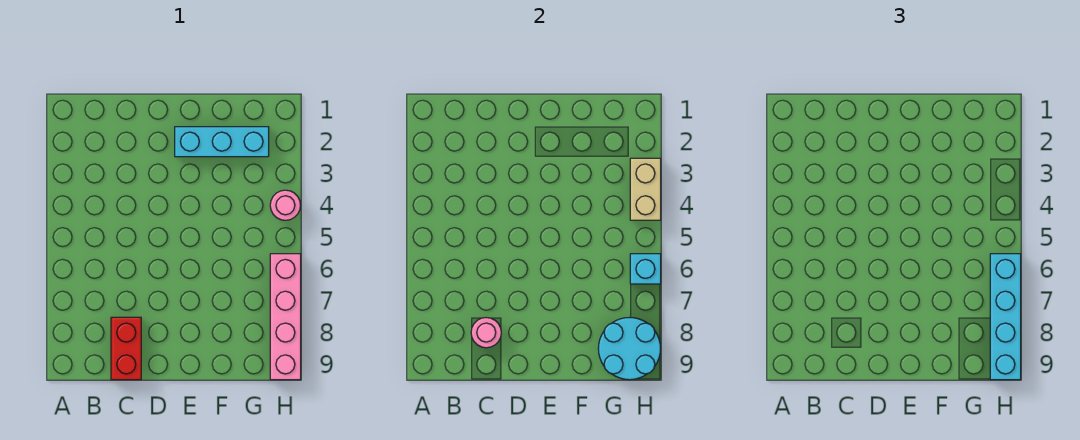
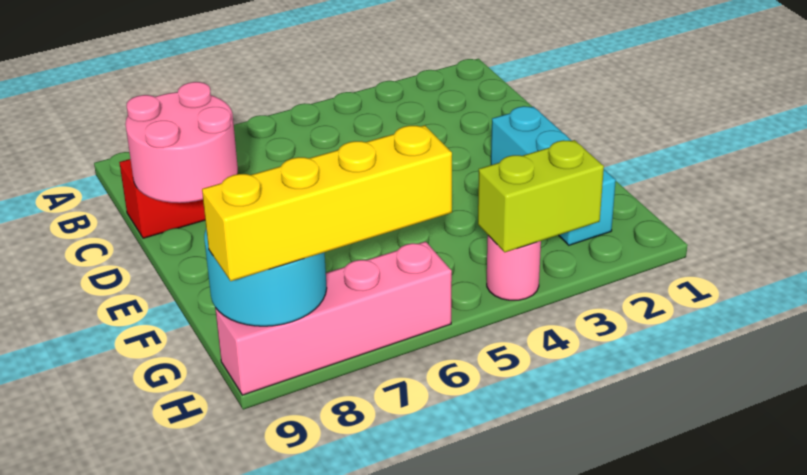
pink 1x1 round brick [471,318,501,348] -> pink 2x2 round brick [125,82,238,203]
tan 1x2 brick [630,158,661,220] -> lime 1x2 brick [478,140,604,252]
cyan 1x1 brick [630,254,661,284] -> none
cyan 1x4 brick [990,254,1021,380] -> yellow 1x4 brick [202,125,452,281]

